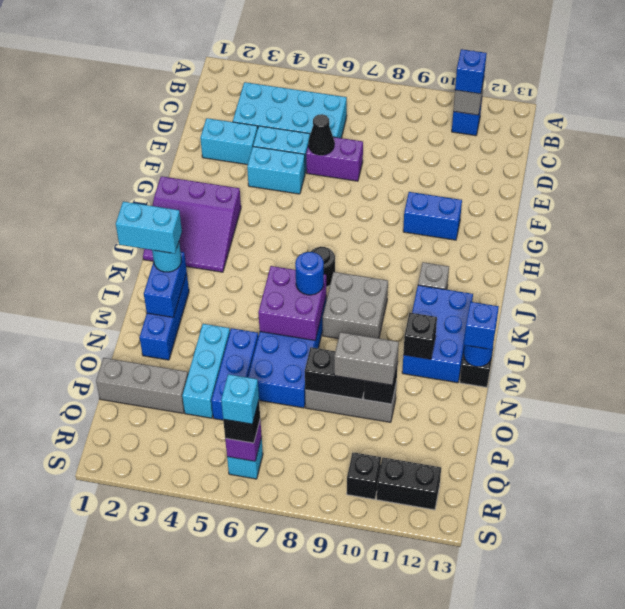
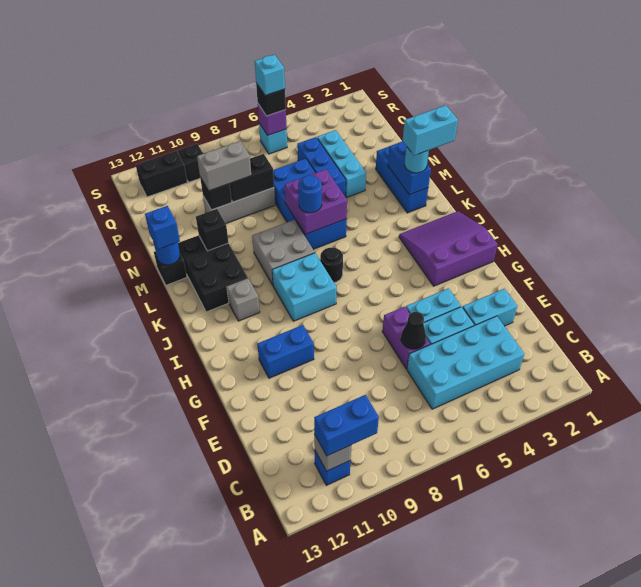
blue 1x1 brick [455,49,487,94] -> blue 1x2 brick [314,395,379,456]
purple 1x2 brick [306,137,363,181] -> purple 1x2 brick turned to [382,307,430,369]
none -> cyan 2x2 brick [272,253,337,321]
blue 2x3 brick [402,285,473,383] -> black 2x3 brick [178,235,248,312]
grey 1x3 brick [96,358,188,413] -> none

